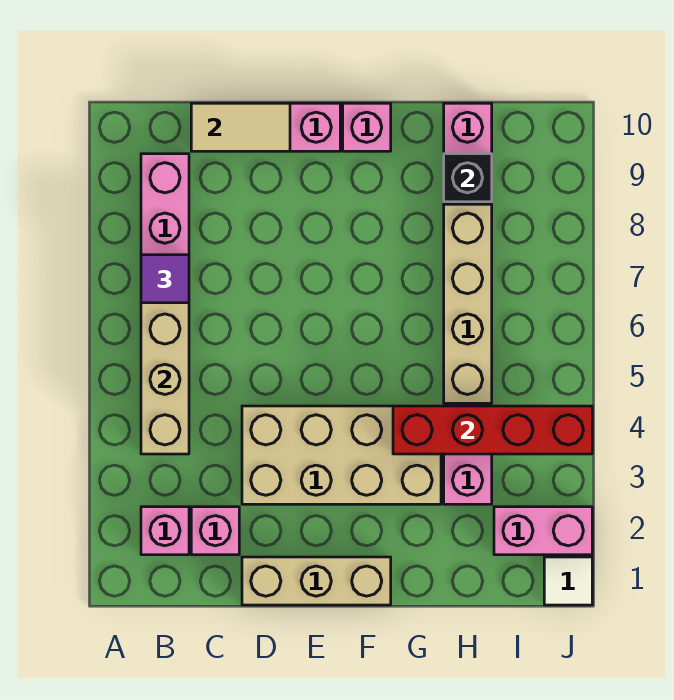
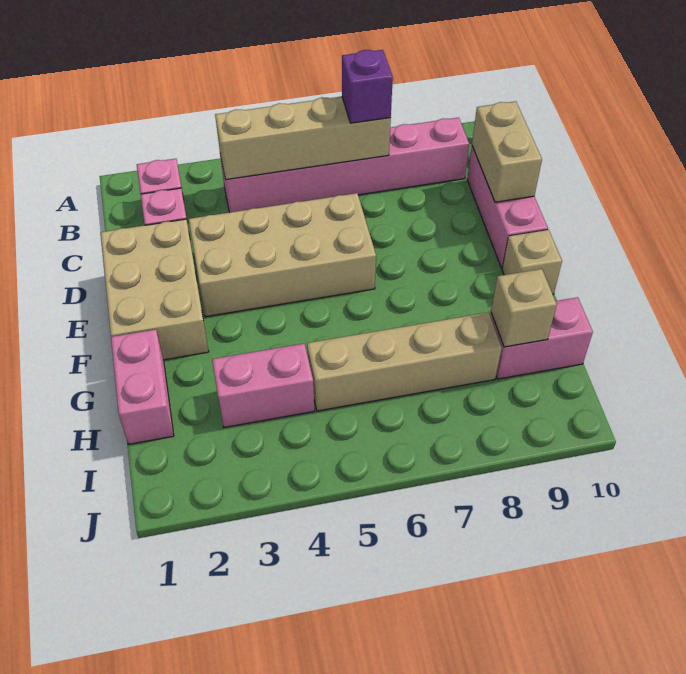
purple 1x1 tile [141,255,189,303] -> purple 1x1 brick [342,50,393,123]
tan 1x2 tile [191,103,290,151] -> tan 1x2 brick [472,101,542,202]
tan 1x3 brick [242,557,391,605] -> tan 2x3 brick [101,219,209,360]
tan 2x4 brick [242,406,441,504] -> tan 2x4 brick turned to [189,193,376,317]
pink 1x1 brick [343,103,391,151] -> tan 1x1 brick [502,230,562,294]
red 1x4 brick [393,406,592,454] -> none
black 1x1 brick [444,154,492,202] -> tan 1x1 brick [491,269,557,347]
pink 1x2 brick [494,507,592,555] -> pink 1x2 brick moved to [111,329,174,444]
white 1x1 tile [544,557,592,605] -> none

